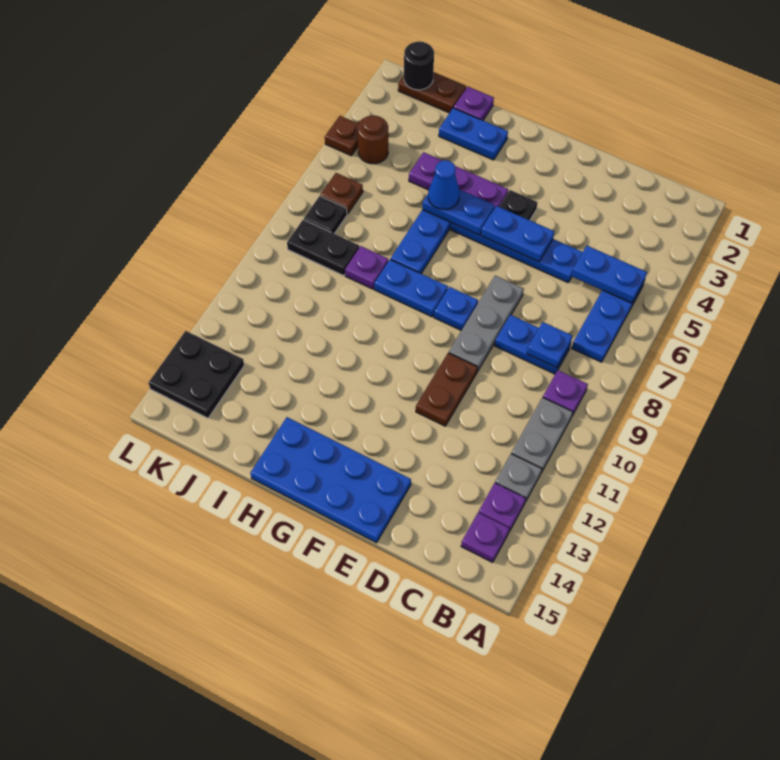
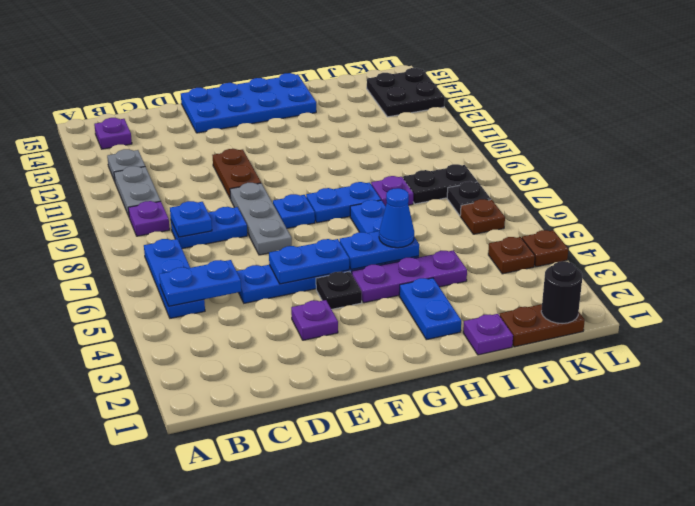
purple 1x1 plate [479,483,526,531] -> purple 1x1 plate moved to [291,300,338,340]
blue 1x2 plate [439,108,508,160] -> blue 1x2 plate turned to [399,278,461,340]
brown 1x1 round brick [358,116,388,164] -> brown 1x1 plate [488,237,535,274]

